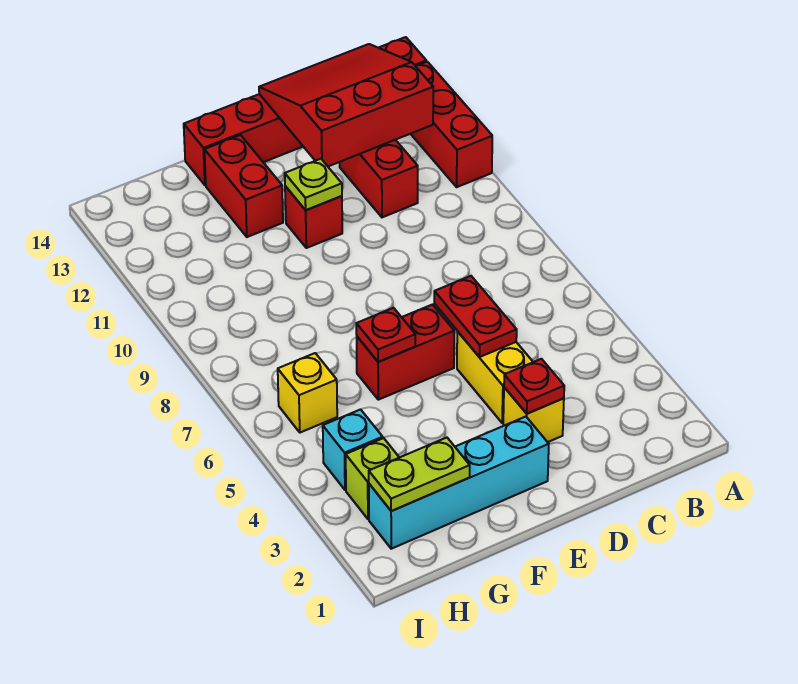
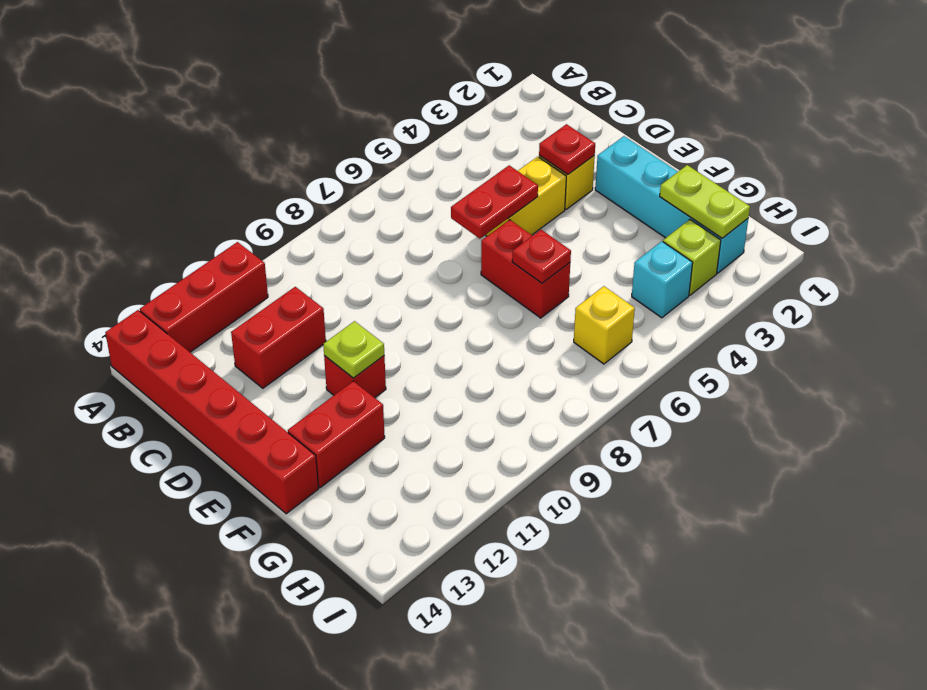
red 3x3 slope [259,44,433,166] -> none

